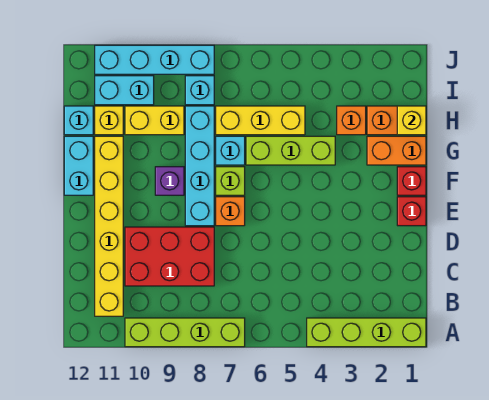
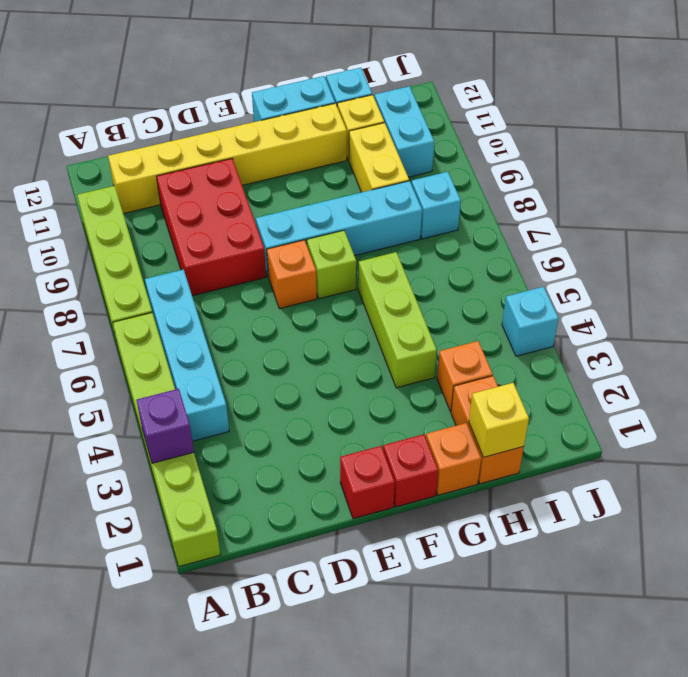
lime 1x4 brick [307,318,426,347] -> lime 1x6 brick [113,313,220,567]
purple 1x1 brick [155,167,184,195] -> purple 1x1 brick moved to [136,389,194,463]
orange 1x2 brick [367,136,426,165] -> orange 1x1 brick [426,423,481,495]
cyan 1x1 brick [216,136,245,165] -> cyan 1x1 brick moved to [502,287,559,356]
yellow 1x3 brick [216,106,305,135] -> none
cyan 1x4 brick [95,45,214,74] -> cyan 1x4 brick moved to [145,270,229,441]

